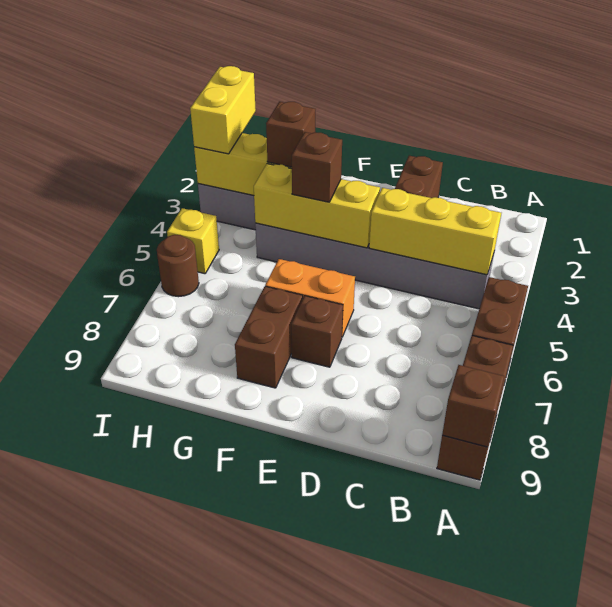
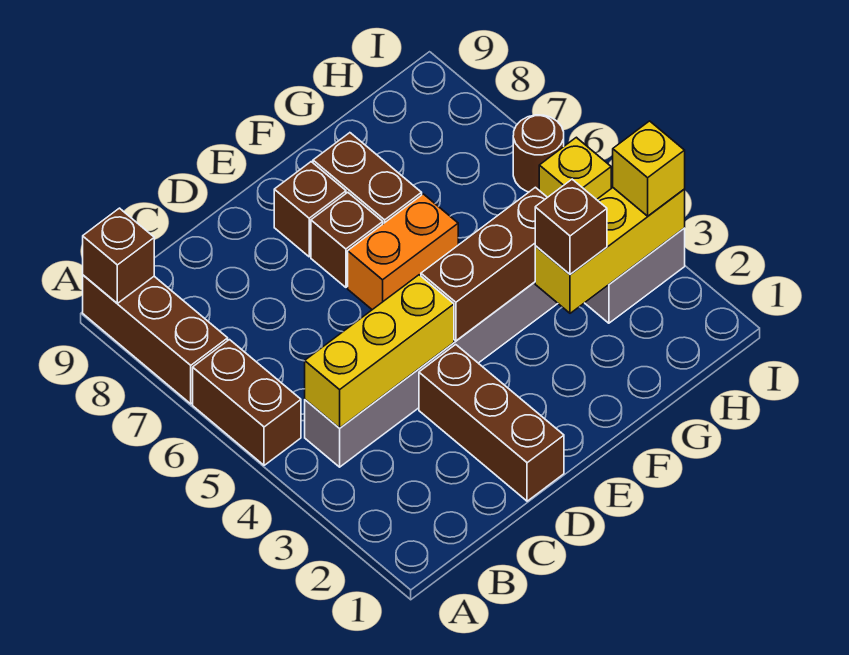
yellow 1x3 brick [254,164,380,248] -> brown 1x3 brick [421,187,547,341]
brown 1x1 brick [292,132,342,202] -> brown 1x1 brick moved to [274,162,346,257]
yellow 1x2 brick [190,66,256,154] -> yellow 1x1 brick [613,121,685,216]

